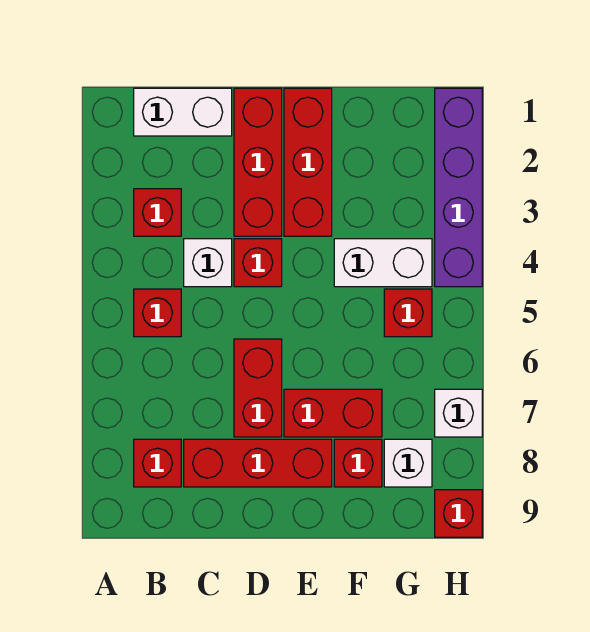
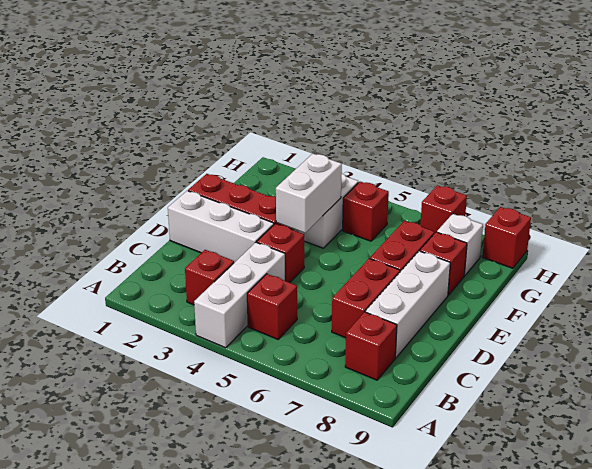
white 1x2 brick [134,88,232,136] -> white 1x2 brick moved to [276,154,342,233]
white 1x1 brick [184,239,232,287] -> white 1x3 brick [194,242,285,348]
red 1x3 brick [184,439,332,487] -> white 1x3 brick [365,251,450,358]
red 1x3 brick [234,88,282,236] -> white 1x3 brick [168,191,274,263]
red 1x2 brick [234,339,282,437] -> red 1x2 brick turned to [332,259,400,338]
purple 1x4 brick [435,88,482,287] -> none
white 1x1 brick [435,389,482,437] -> red 1x1 brick [420,185,467,234]

